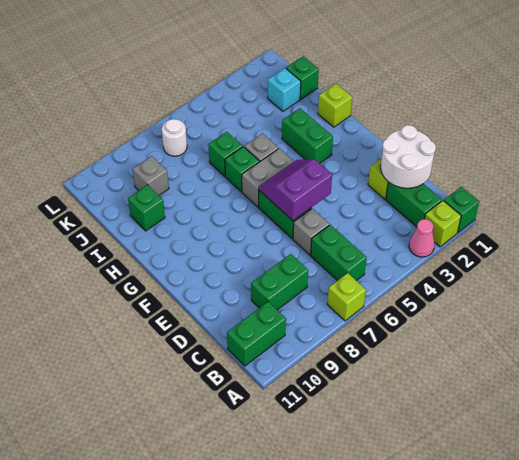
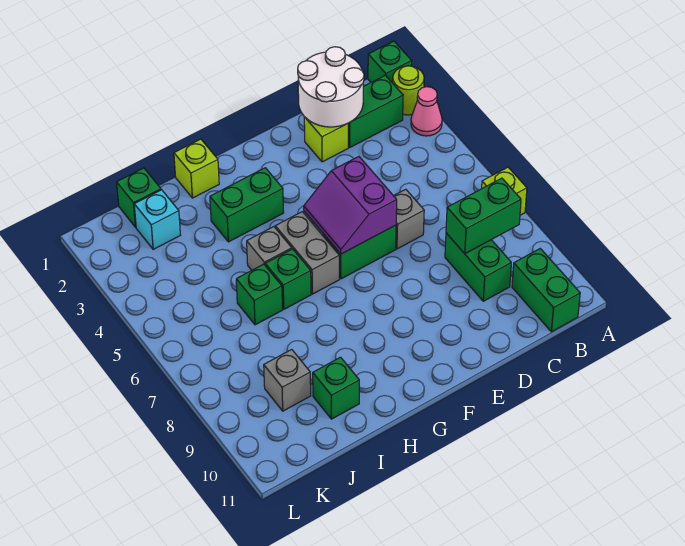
lime 1x1 brick [425,201,461,247] -> lime 1x1 round brick [393,66,424,115]
green 1x2 brick [311,225,367,281] -> green 1x2 brick moved to [446,178,521,254]
white 1x1 round brick [162,119,187,156] -> none

